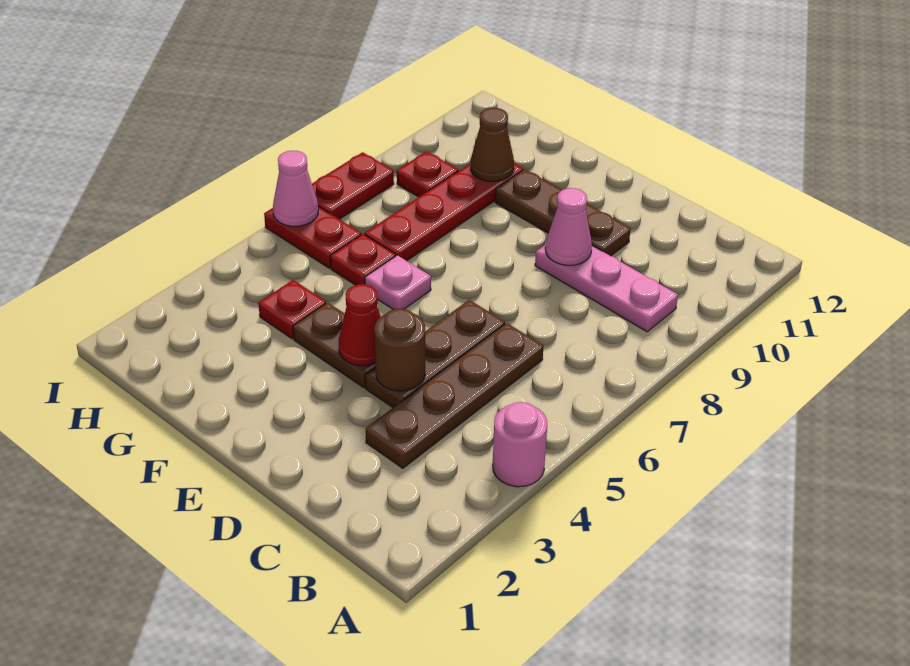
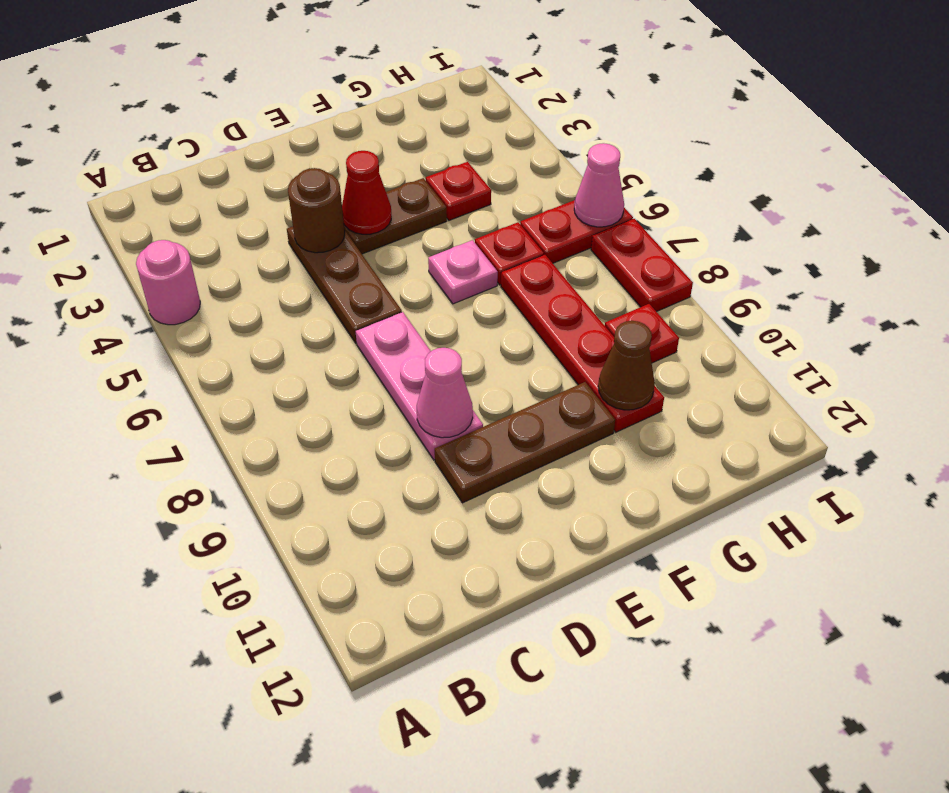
pink 1x3 plate [535,245,678,332] -> pink 1x3 plate turned to [356,312,483,460]
brown 1x4 plate [366,323,544,468] -> none

